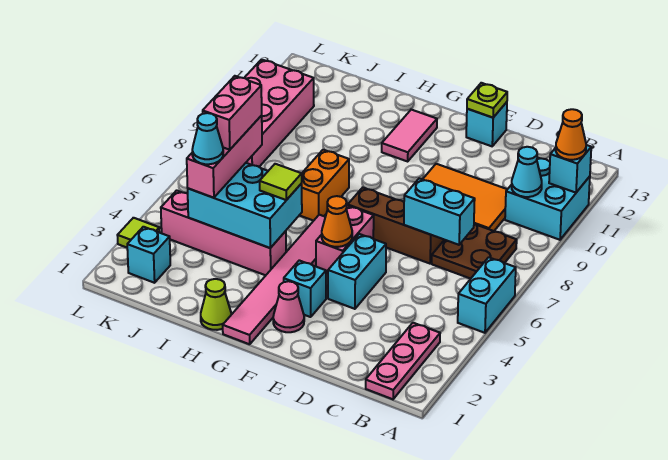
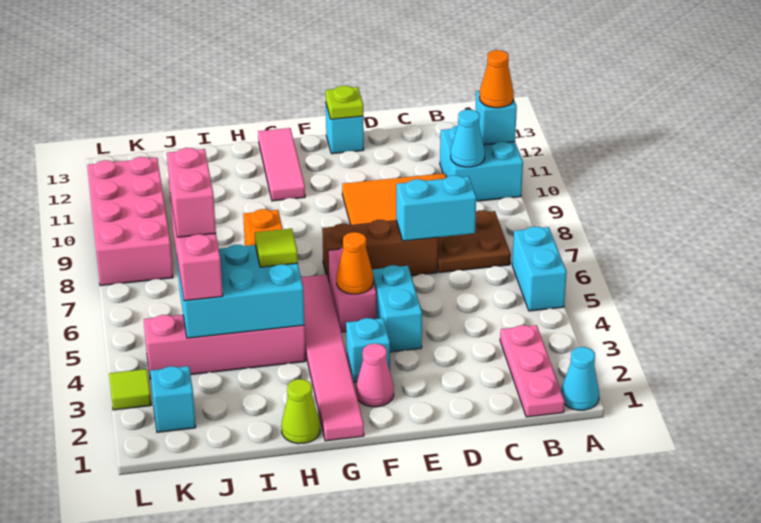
pink 1x2 tile [382,110,437,161] -> pink 1x3 tile [258,128,305,201]
cyan 1x1 cone [192,113,223,164] -> cyan 1x1 cone moved to [561,347,599,410]

